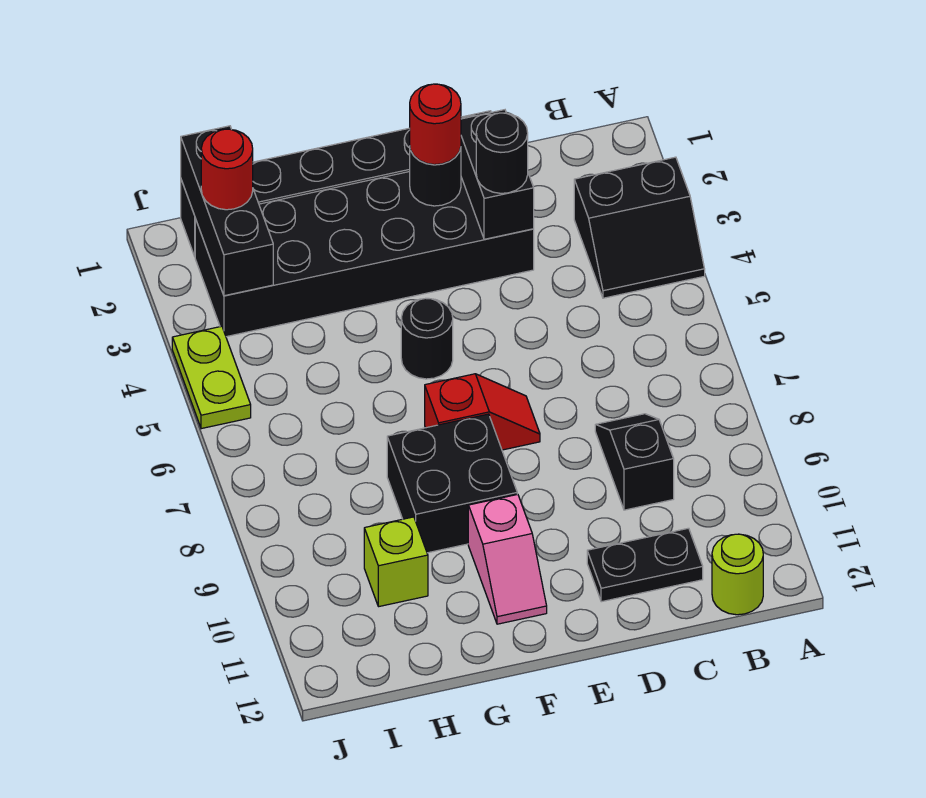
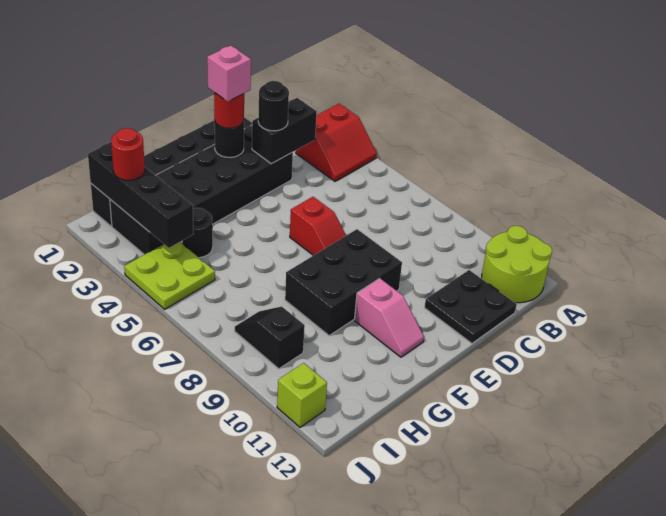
black 2x2 slope [574,157,705,298] -> red 2x2 slope [296,104,377,181]
lime 1x1 round brick [712,534,763,615] -> lime 2x2 round brick [481,226,552,303]
black 1x2 slope [595,414,674,510] -> black 1x2 slope moved to [235,306,305,369]
black 1x2 plate [587,528,703,602] -> black 2x2 plate [424,270,517,343]
black 1x2 brick [461,110,534,239] -> black 1x2 brick turned to [252,98,317,164]
none -> pink 1x1 brick [207,45,251,102]
red 1x2 slope [425,374,540,450] -> red 1x2 slope turned to [290,197,346,255]
black 1x1 round brick [401,298,453,379] -> black 1x1 round brick moved to [182,208,213,258]
black 2x2 brick [387,414,517,553] -> black 2x3 brick [285,229,402,336]
lime 1x1 brick [364,517,428,607] -> lime 1x1 brick moved to [277,363,327,427]
black 1x3 brick [181,126,273,296] -> black 1x4 brick [88,142,193,248]
lime 1x2 plate [172,326,251,429] -> lime 2x2 plate [124,242,215,309]

